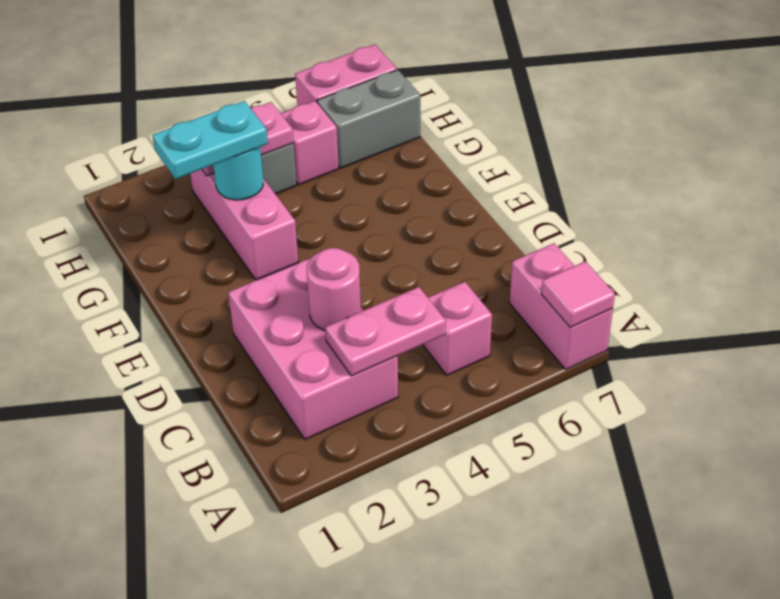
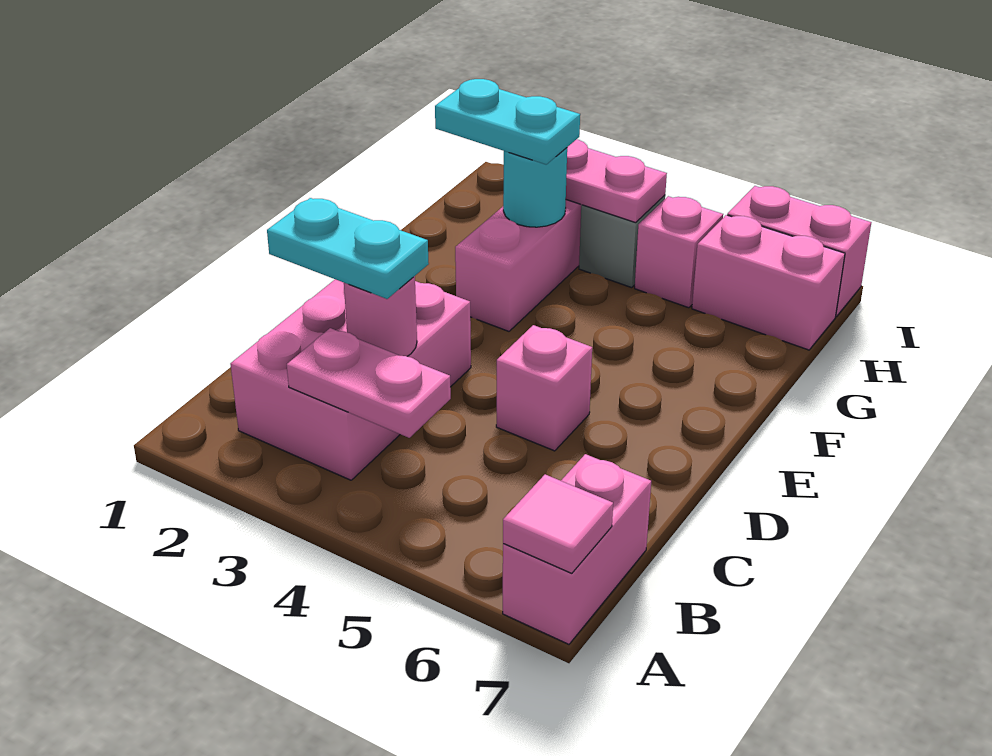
pink 1x1 brick [423,282,492,375] -> pink 1x1 brick moved to [496,325,592,451]
none -> cyan 1x2 plate [267,198,429,299]
grey 1x2 brick [317,70,421,168] -> pink 1x2 brick [692,215,845,350]

